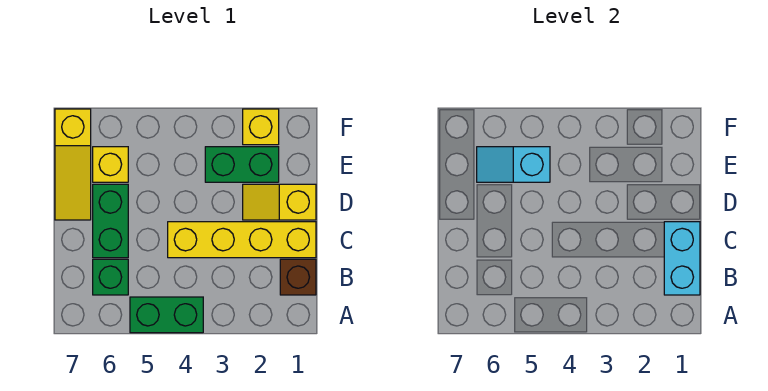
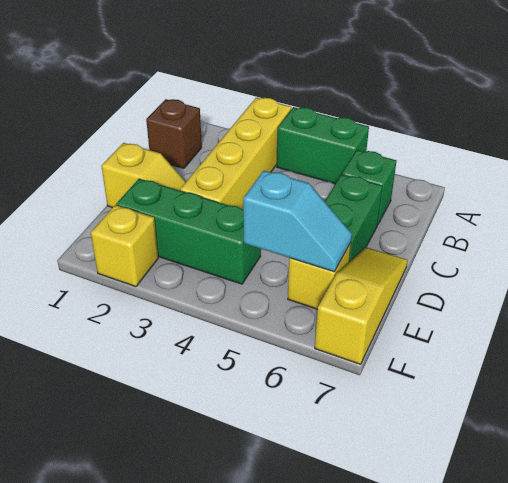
cyan 1x2 brick [664,222,700,295] -> none
yellow 1x4 brick [168,222,316,258] -> yellow 1x4 brick turned to [180,98,291,209]
green 1x2 brick [205,147,279,182] -> green 1x3 brick [116,179,261,284]

